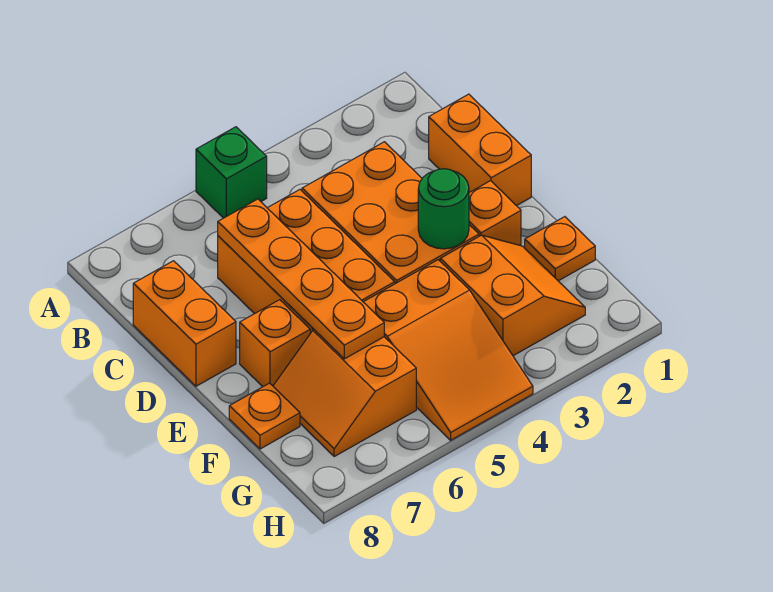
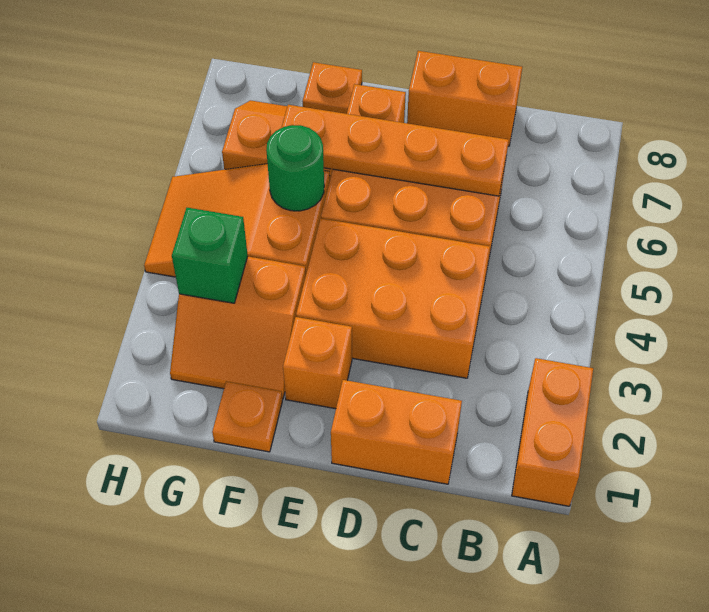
none -> orange 1x2 brick [512,358,593,506]
green 1x1 brick [196,127,267,218] -> green 1x1 brick moved to [172,208,248,303]
green 1x1 round brick [418,169,469,249] -> green 1x1 round brick moved to [266,125,324,211]

